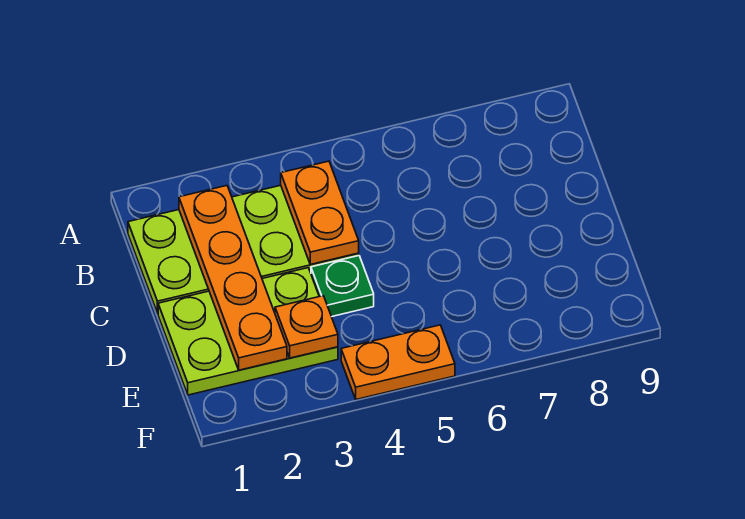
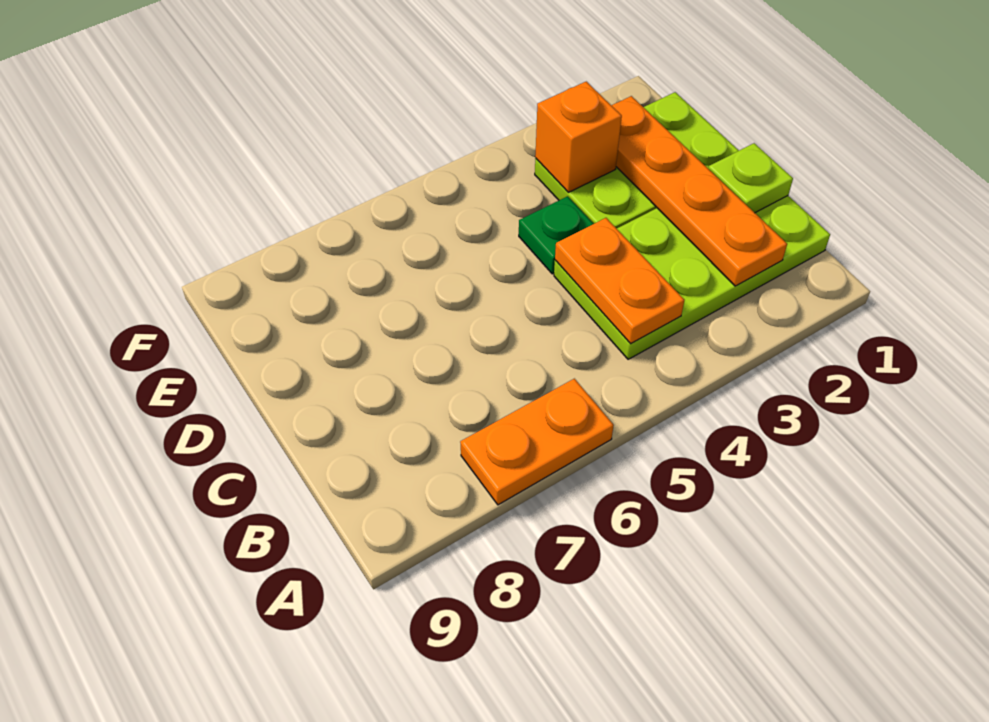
none -> lime 1x1 plate [708,143,793,213]
orange 1x1 plate [275,296,338,358] -> orange 1x1 brick [535,82,622,192]
orange 1x2 plate [341,325,455,399] -> orange 1x2 plate moved to [460,379,614,505]

